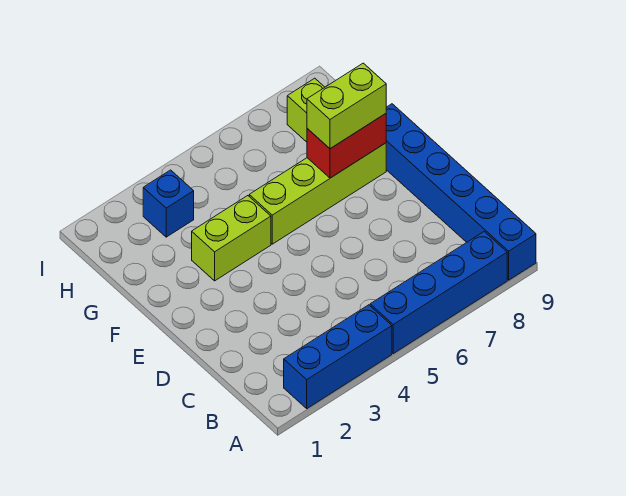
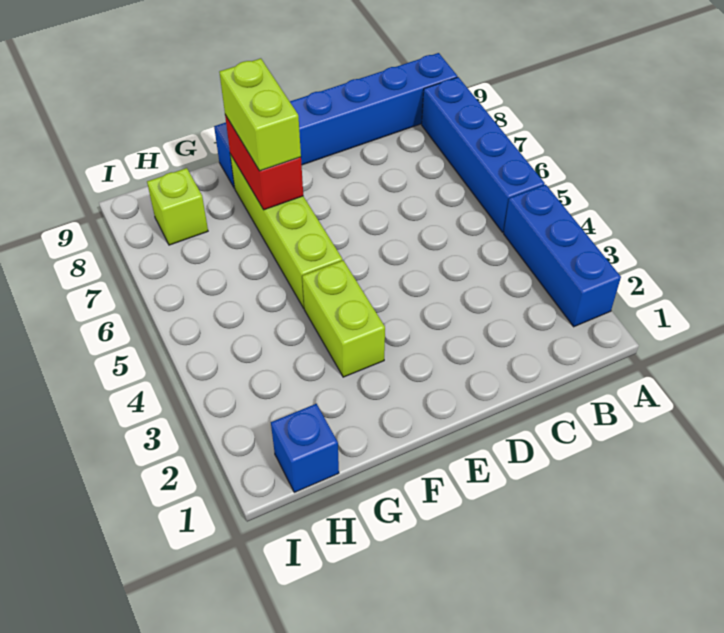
blue 1x1 brick [143,170,194,237] -> blue 1x1 brick moved to [271,404,339,492]

